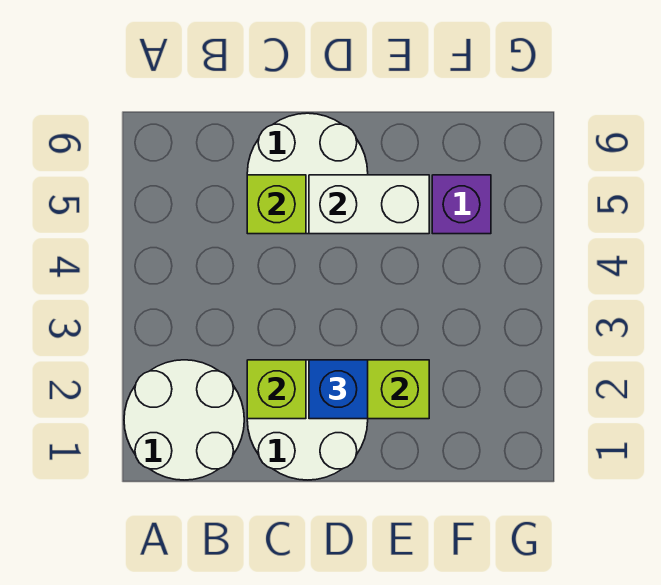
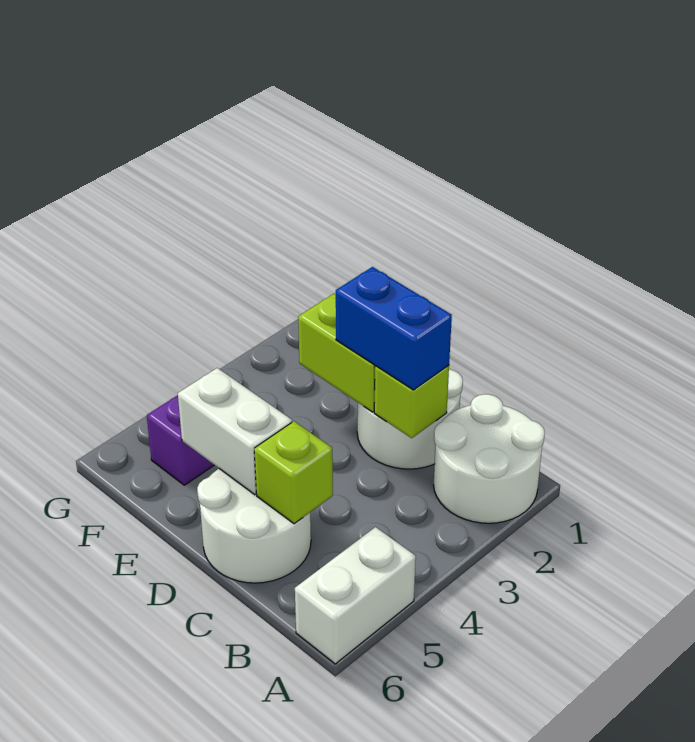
none -> white 1x2 brick [295,527,416,664]
blue 1x1 brick [309,360,368,419] -> blue 1x2 brick [336,267,452,390]

